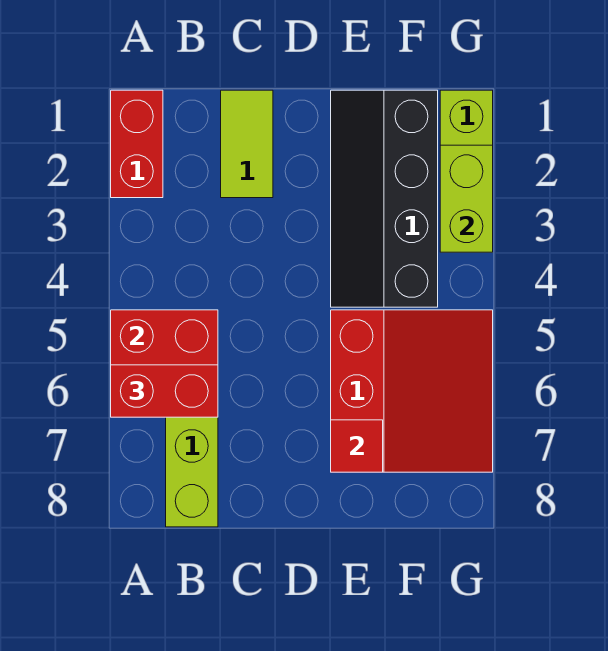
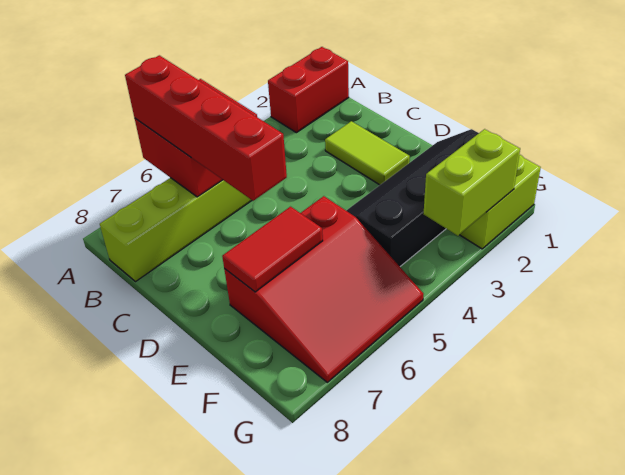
red 1x2 brick [111,365,218,417] -> red 1x4 brick [125,55,287,201]
lime 1x2 tile [221,90,273,198] -> lime 1x2 tile turned to [325,121,410,185]
red 1x1 tile [331,420,383,472] -> red 1x2 tile [222,207,323,292]

